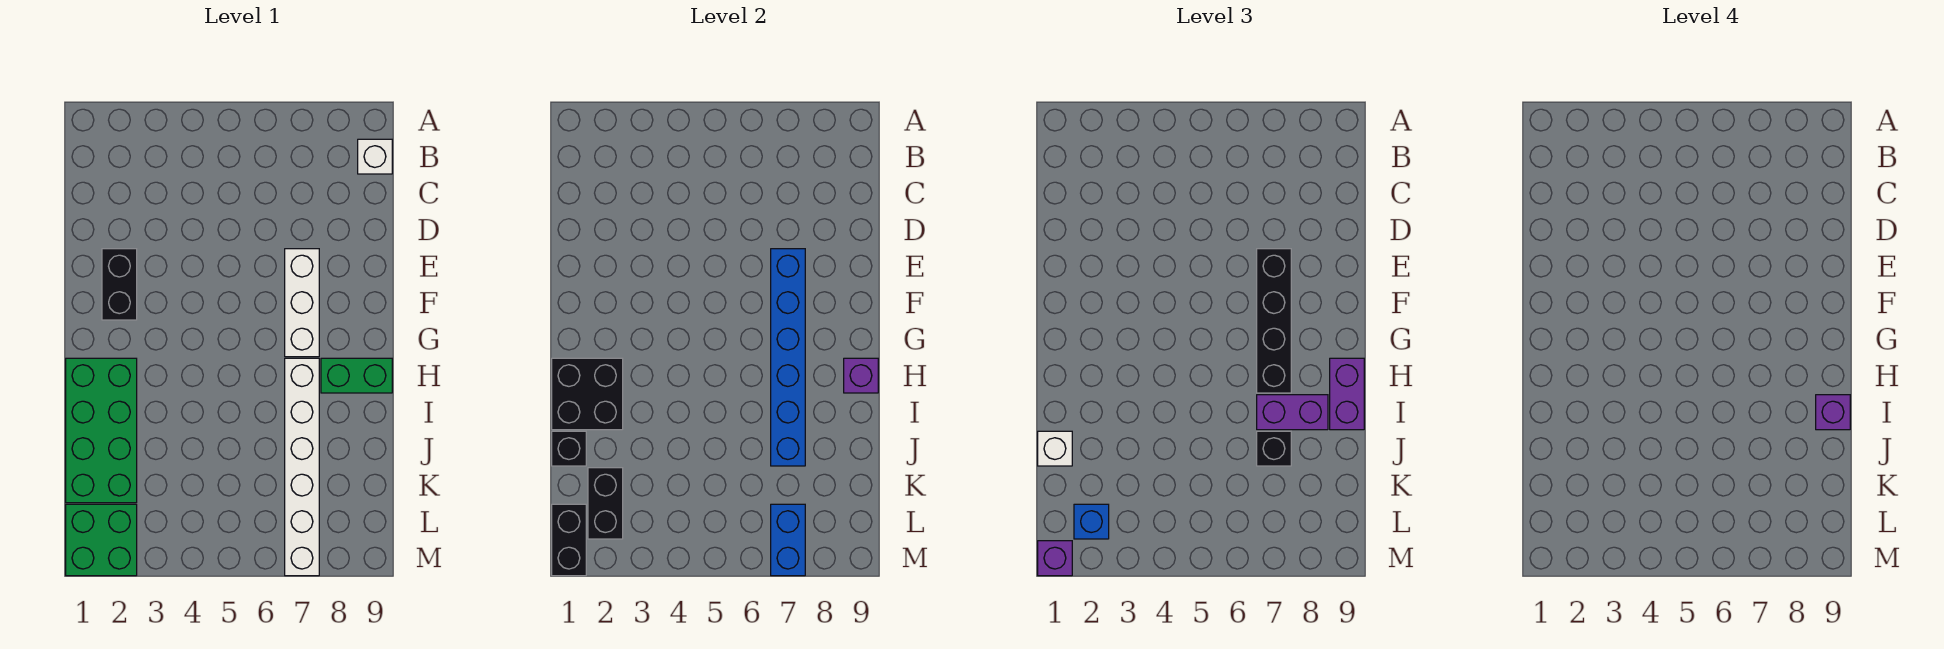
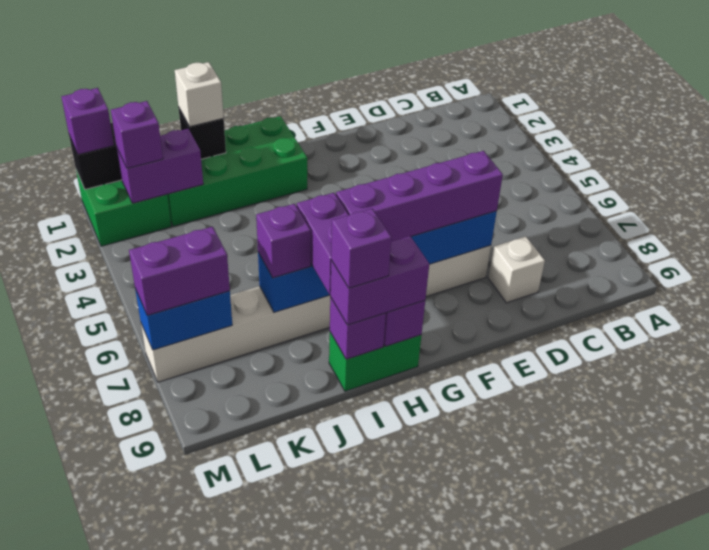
white 1x1 brick [358,139,392,174] -> white 1x1 brick moved to [488,236,545,303]
black 1x2 brick [102,249,137,320] -> none
black 1x4 brick [1257,249,1291,393] -> purple 1x4 brick [336,151,503,242]
black 2x2 brick [552,358,623,430] -> none
green 1x2 brick [321,358,392,393] -> green 1x2 brick turned to [329,332,421,391]
none -> purple 1x1 brick [330,297,386,359]
black 1x1 brick [1257,431,1291,466] -> purple 1x1 brick [256,204,311,278]
black 1x2 brick [588,468,623,539] -> purple 1x2 brick [117,129,203,203]
blue 1x1 brick [1074,504,1109,539] -> purple 1x1 brick [111,101,163,168]
none -> purple 1x2 brick [129,227,230,315]

